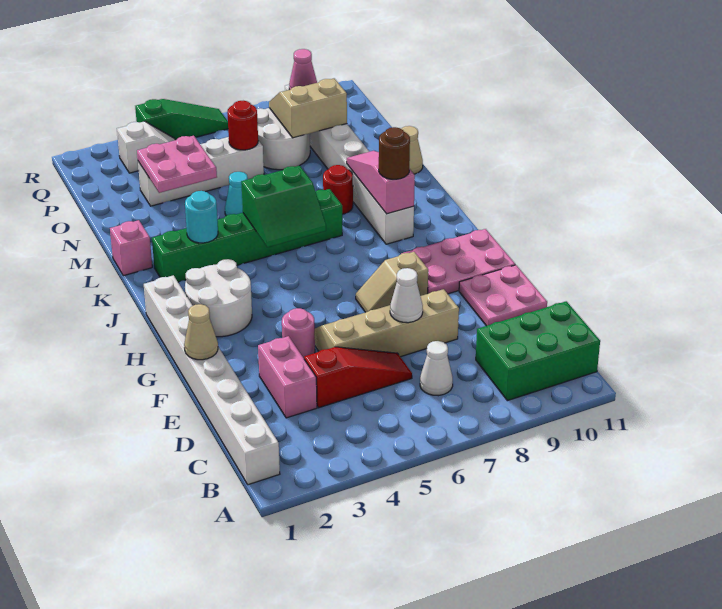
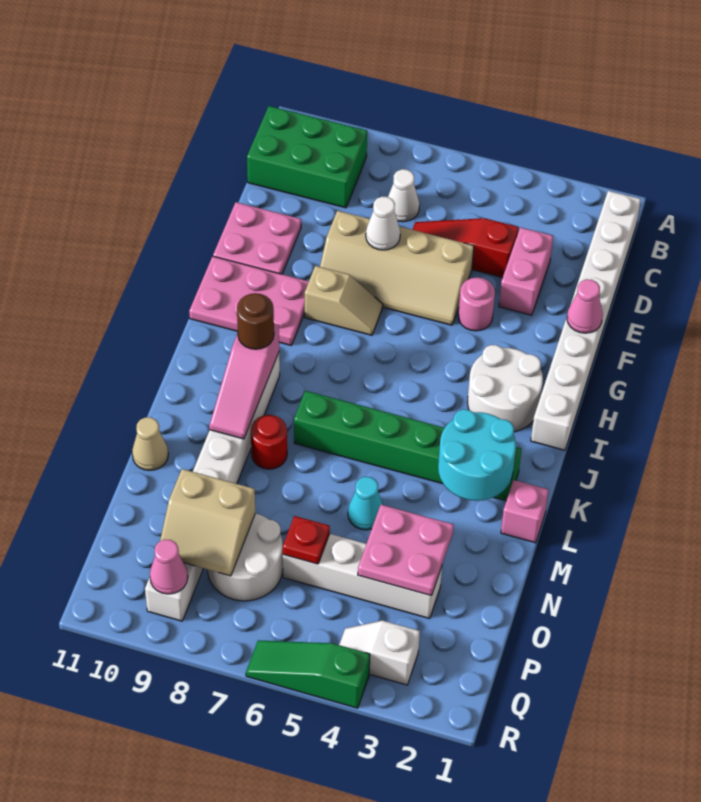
tan 1x1 cone [184,304,218,360] -> pink 1x1 cone [567,279,603,333]
green 2x2 slope [241,166,326,247] -> none
cyan 1x1 round brick [185,191,218,243] -> cyan 2x2 round brick [438,409,516,501]
red 1x1 round brick [227,101,258,150] -> red 1x1 plate [283,516,330,564]

